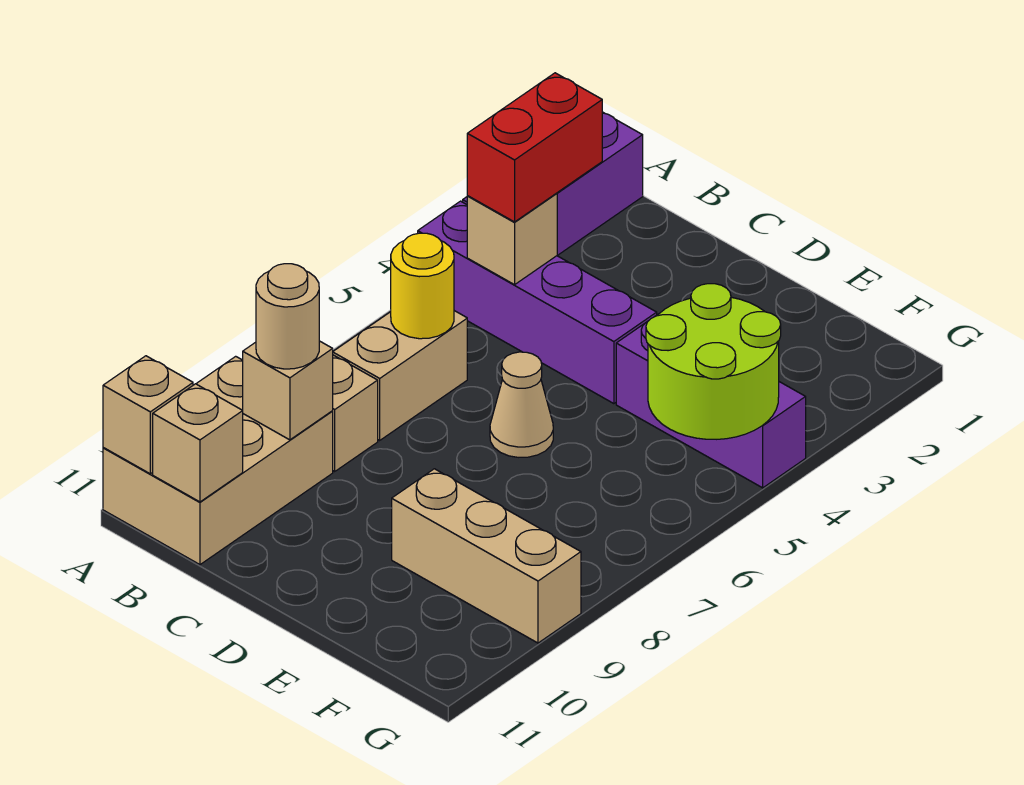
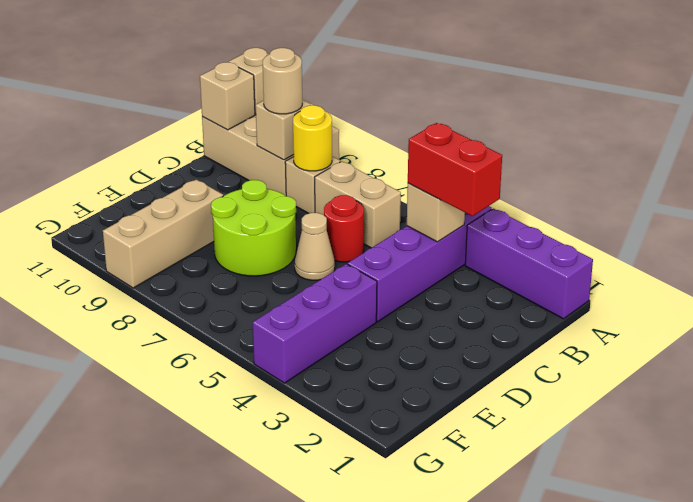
yellow 1x1 round brick [391,233,454,339] -> yellow 1x1 round brick moved to [293,105,332,171]
none -> red 1x1 round brick [324,195,364,262]
lime 2x2 round brick [646,284,781,439] -> lime 2x2 round brick moved to [211,180,296,276]

